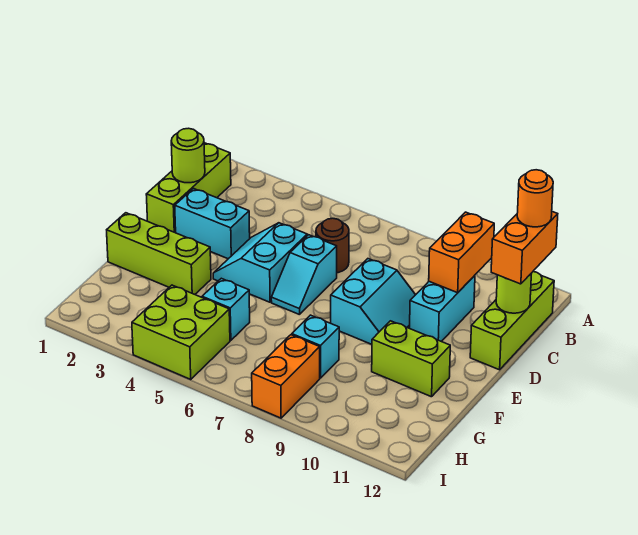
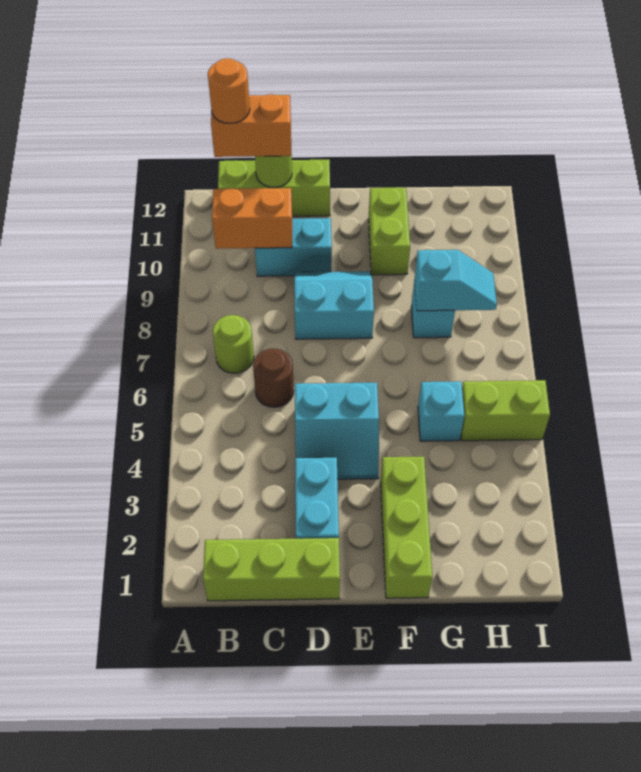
lime 1x1 round brick [171,128,205,183] -> lime 1x1 round brick moved to [213,315,254,373]
cyan 1x2 slope [271,235,337,315] -> cyan 1x2 slope moved to [414,250,497,311]
lime 2x2 brick [132,285,230,379] -> lime 1x2 brick [461,380,550,441]
orange 1x2 brick [252,335,320,418] -> none

